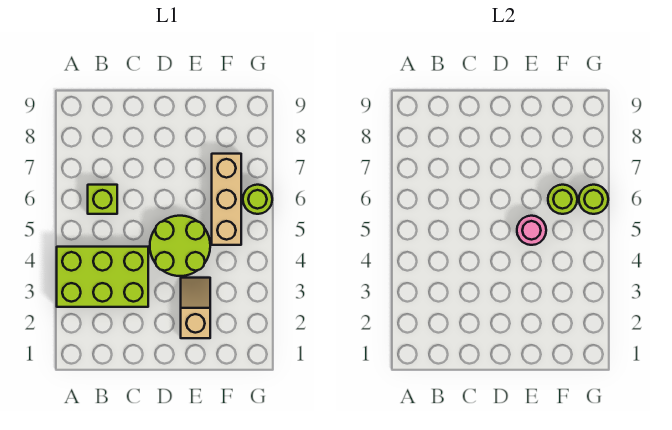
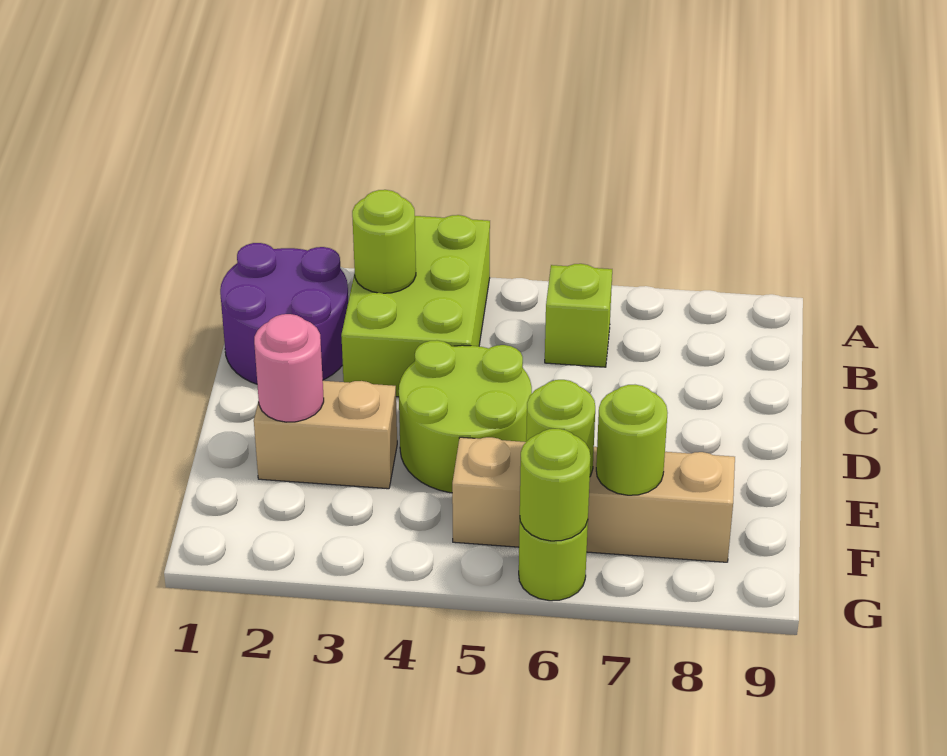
none -> purple 2x2 round brick [220,243,348,384]
none -> lime 1x1 round brick [352,190,416,293]
tan 1x2 slope [181,278,210,338] -> tan 1x2 brick [254,381,397,489]
pink 1x1 round brick [517,216,546,245] -> pink 1x1 round brick moved to [254,314,324,422]
tan 1x3 brick [212,154,241,245] -> tan 1x4 brick [452,437,735,562]
none -> lime 1x1 round brick [596,385,668,495]

